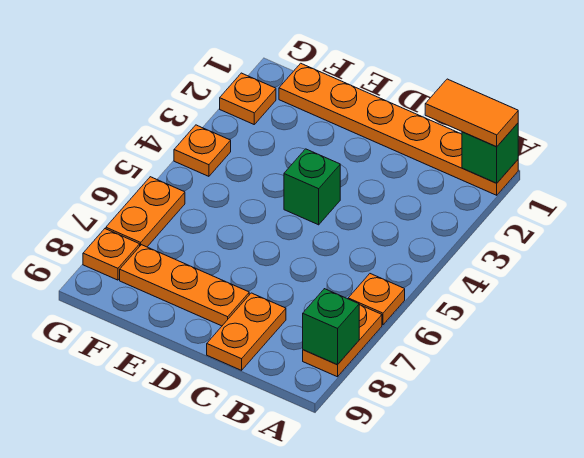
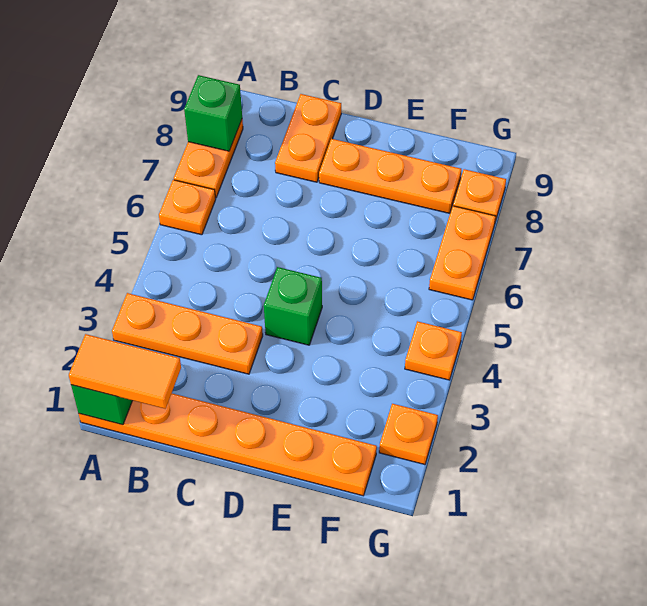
none -> orange 1x3 plate [112,293,263,374]

